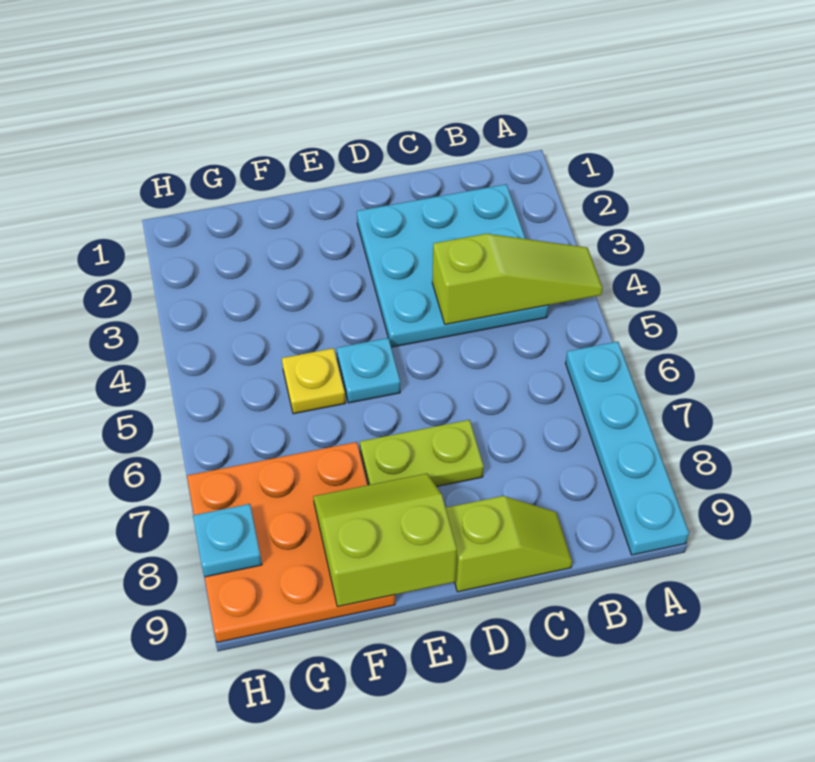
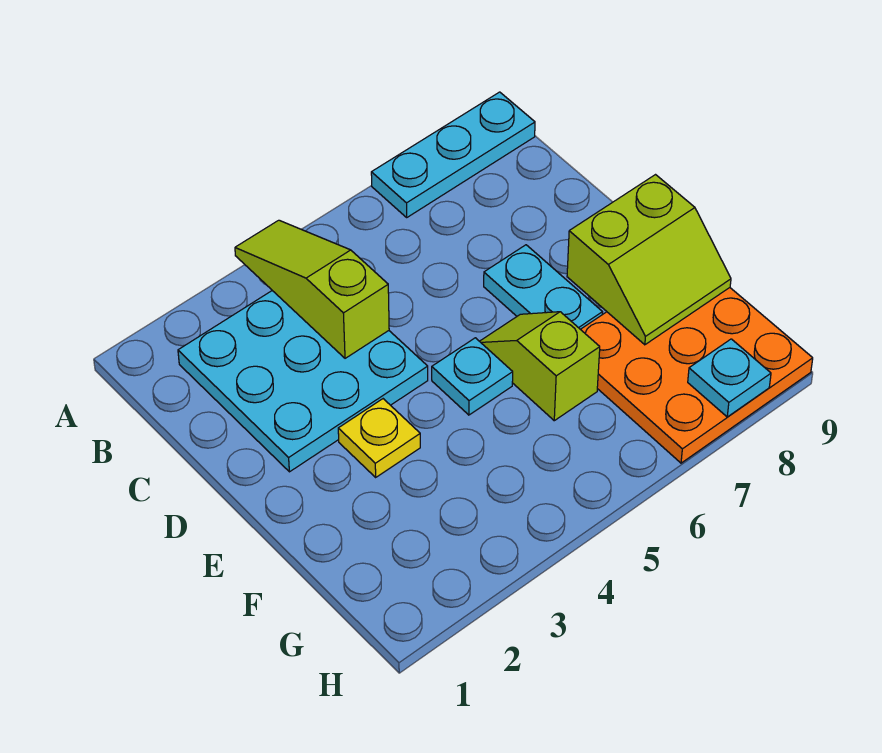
cyan 1x4 plate [565,342,689,555] -> cyan 1x3 plate [371,92,535,217]
lime 1x2 slope [446,496,572,592] -> lime 1x2 slope moved to [480,312,600,421]
lime 1x2 plate [360,420,484,487] -> cyan 1x2 plate [484,245,603,329]
lime 2x2 slope [313,473,457,607] -> lime 2x2 slope turned to [567,175,731,345]
yellow 1x1 plate [282,348,346,414] -> yellow 1x1 plate moved to [338,399,420,477]

